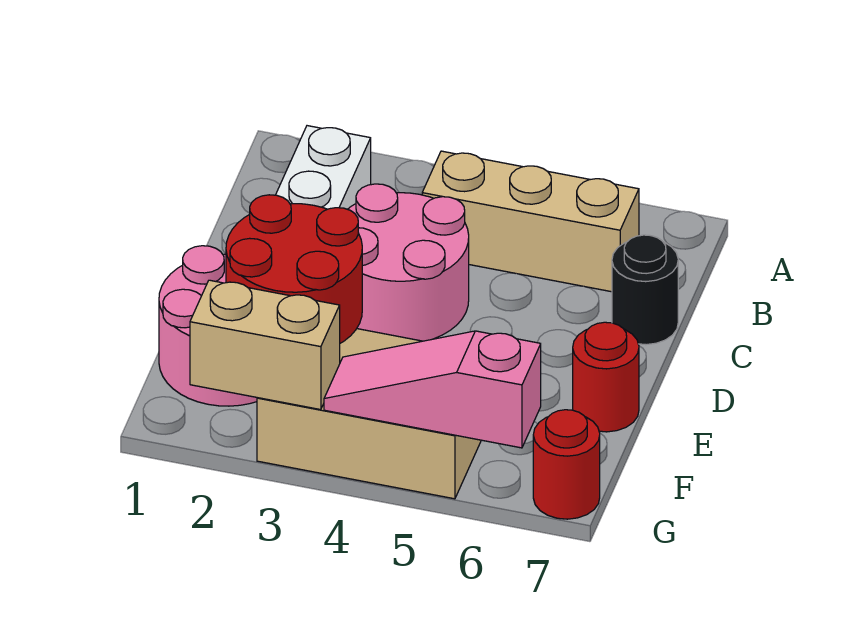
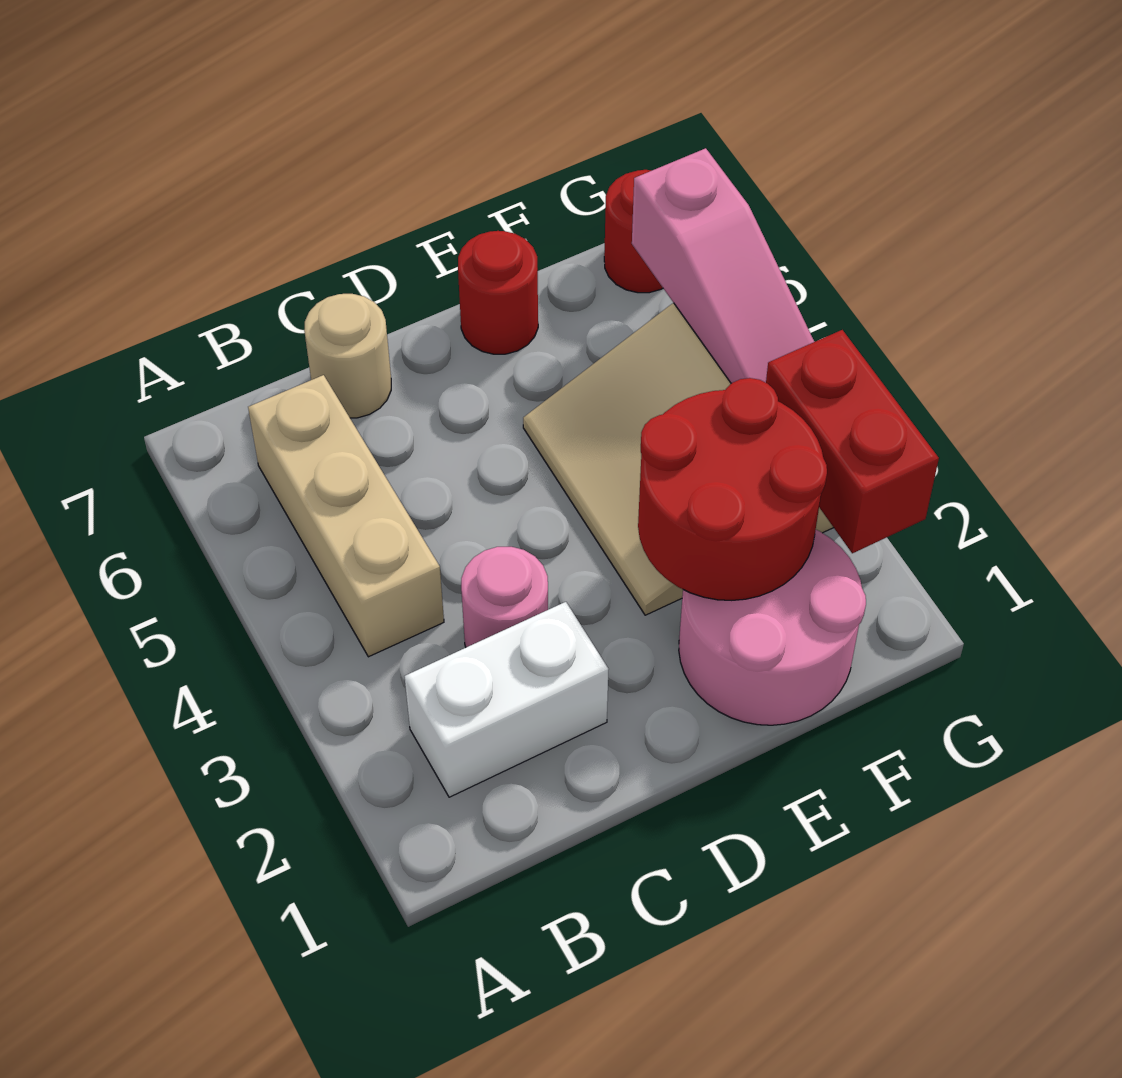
pink 2x2 round brick [348,184,469,341] -> pink 1x1 round brick [461,547,548,647]
black 1x1 round brick [612,235,678,345] -> tan 1x1 round brick [304,294,391,418]
tan 1x2 brick [190,280,340,410] -> red 1x2 brick [766,330,939,553]

